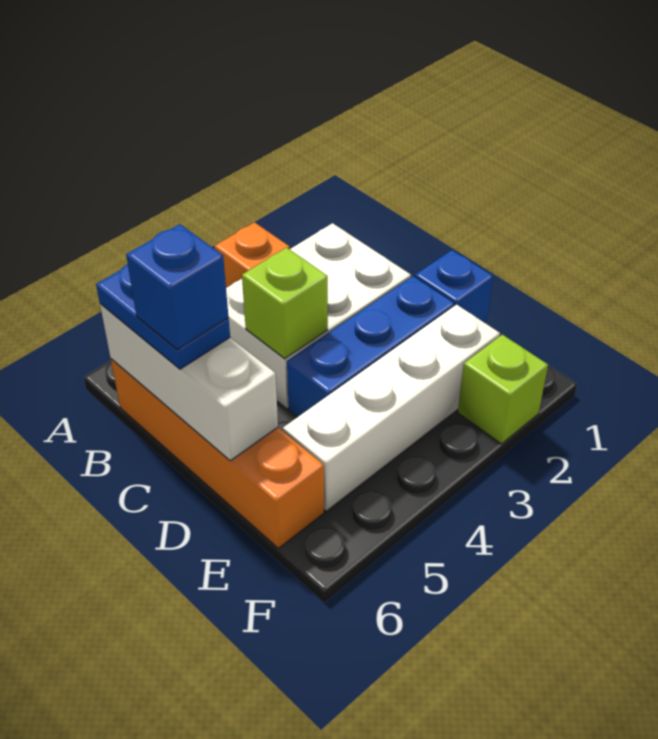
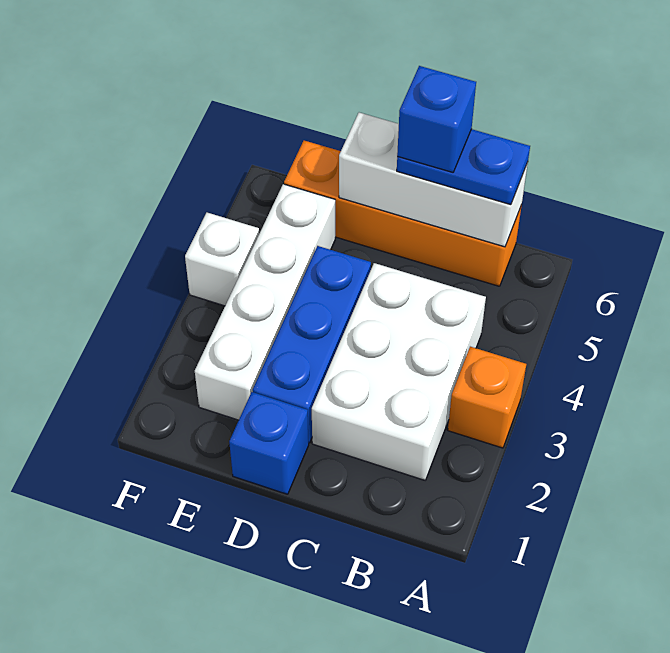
lime 1x1 brick [242,248,328,359] -> none
lime 1x1 brick [458,335,548,444] -> none
none -> white 1x1 brick [185,213,259,306]

